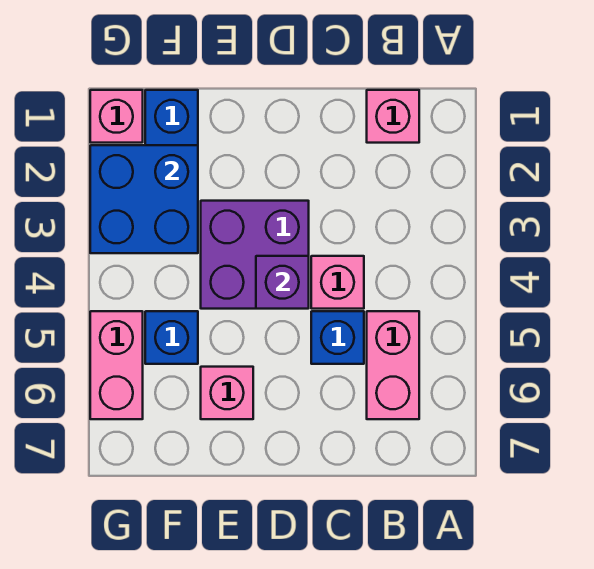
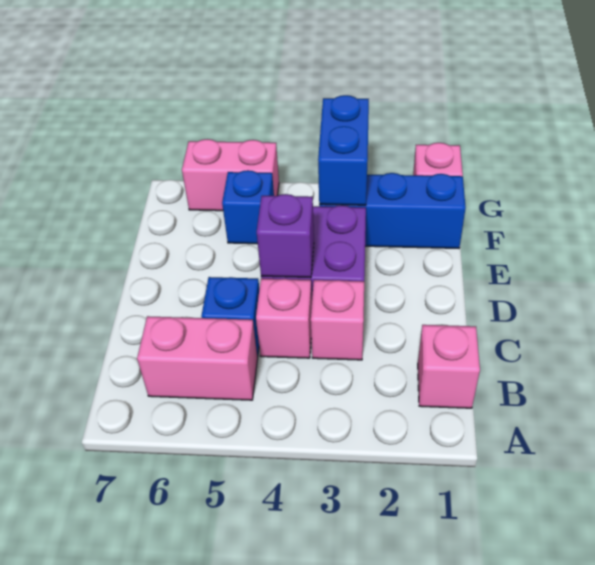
pink 1x1 brick [201,367,253,419] -> pink 1x1 brick moved to [311,280,364,360]
blue 2x2 brick [90,145,198,253] -> blue 1x2 brick [318,95,369,205]

